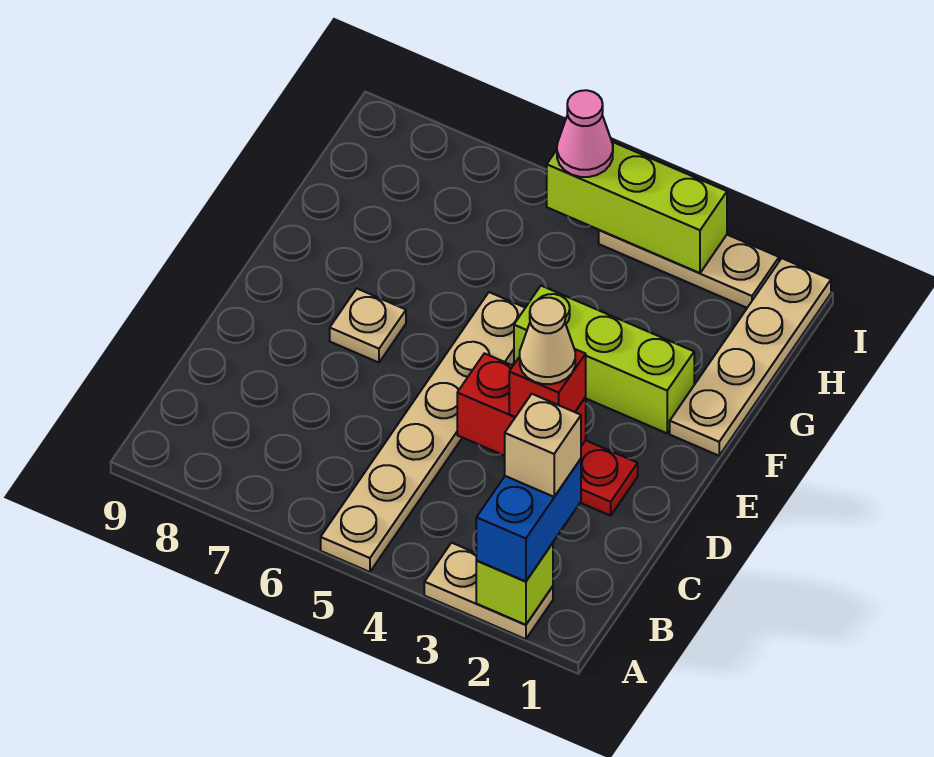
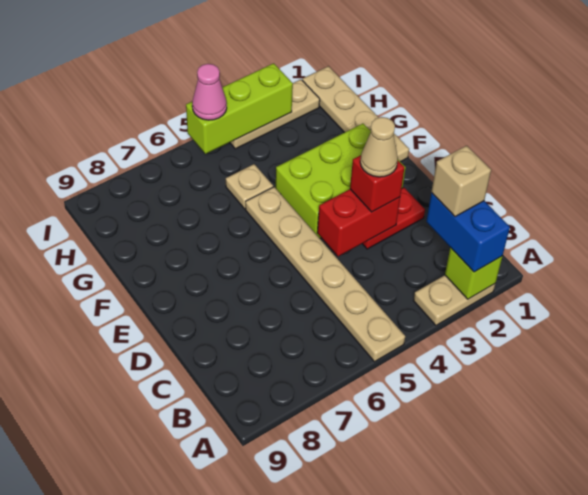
tan 1x1 plate [330,289,406,363] -> tan 1x1 plate moved to [226,164,273,209]
lime 1x3 brick [514,286,694,433] -> lime 2x3 brick [276,124,406,238]

